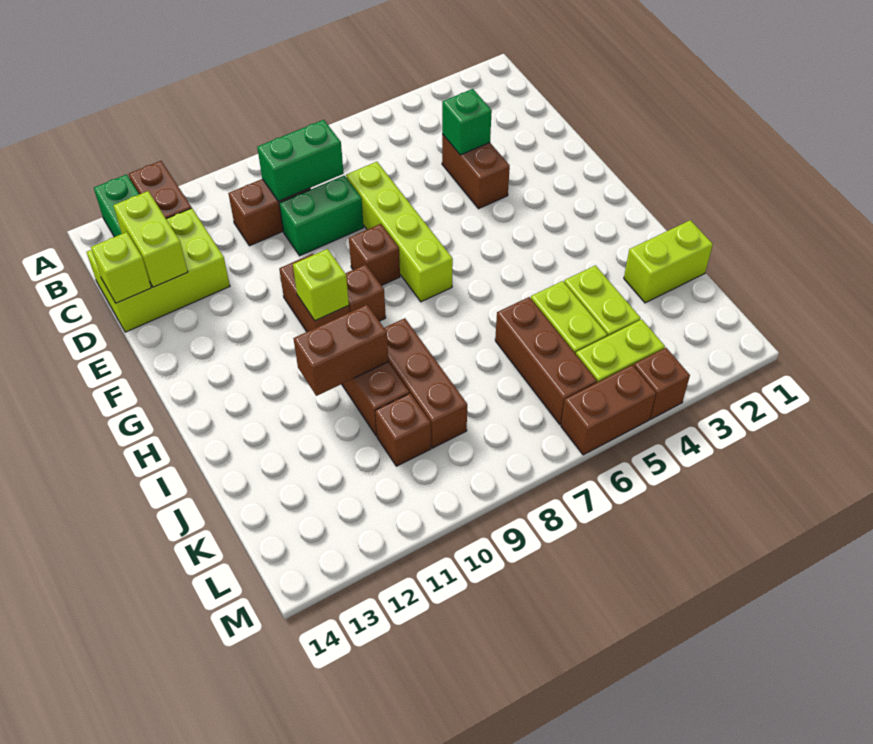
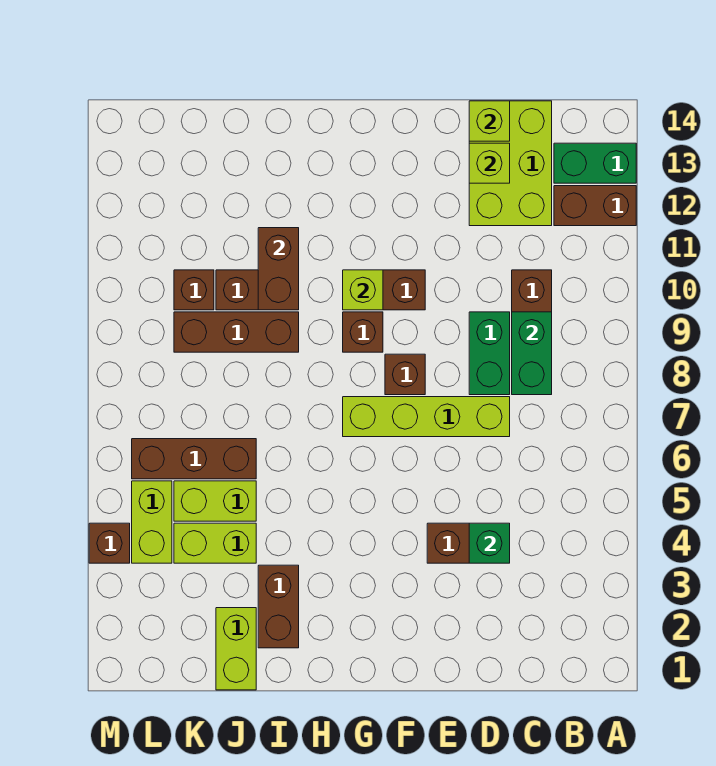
lime 1x2 brick [113,191,188,287] -> lime 1x1 brick [469,143,510,183]
brown 1x2 brick [561,365,656,455] -> brown 1x2 brick moved to [258,565,299,648]

